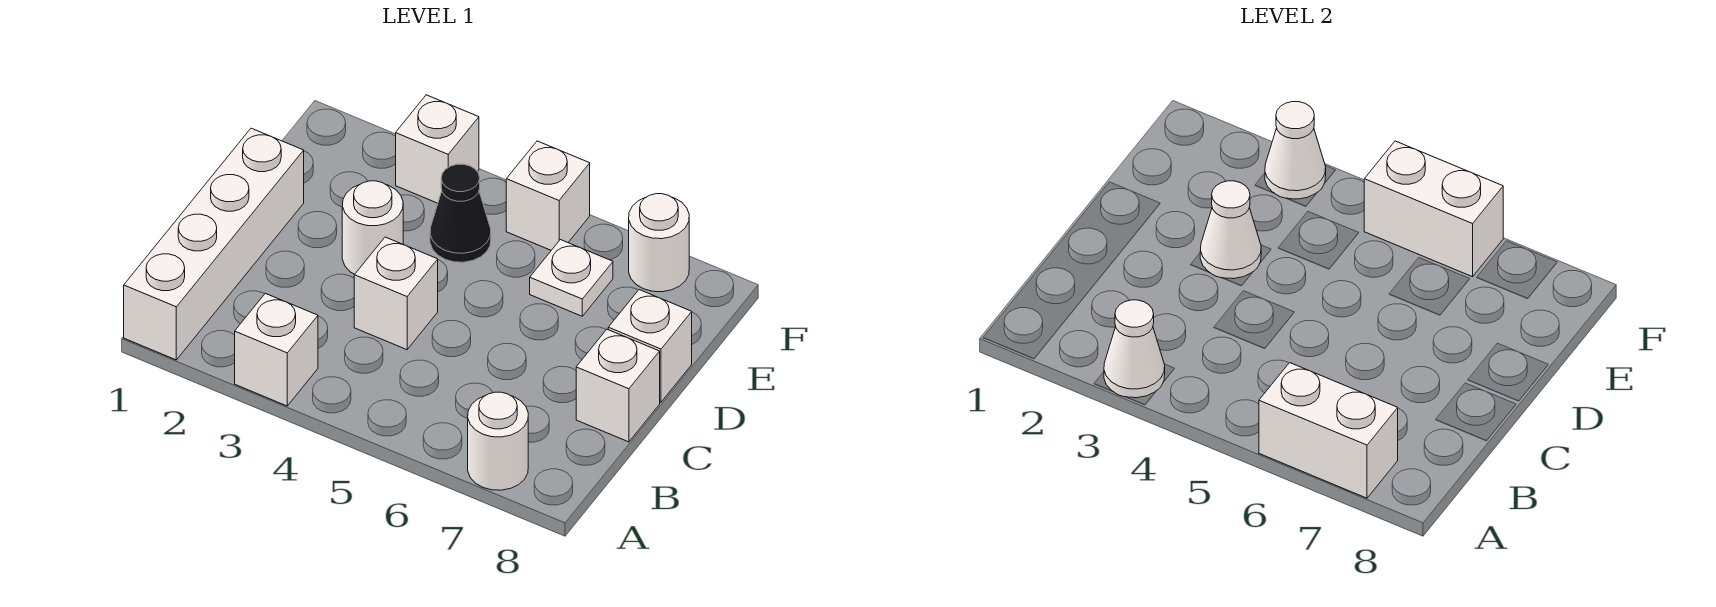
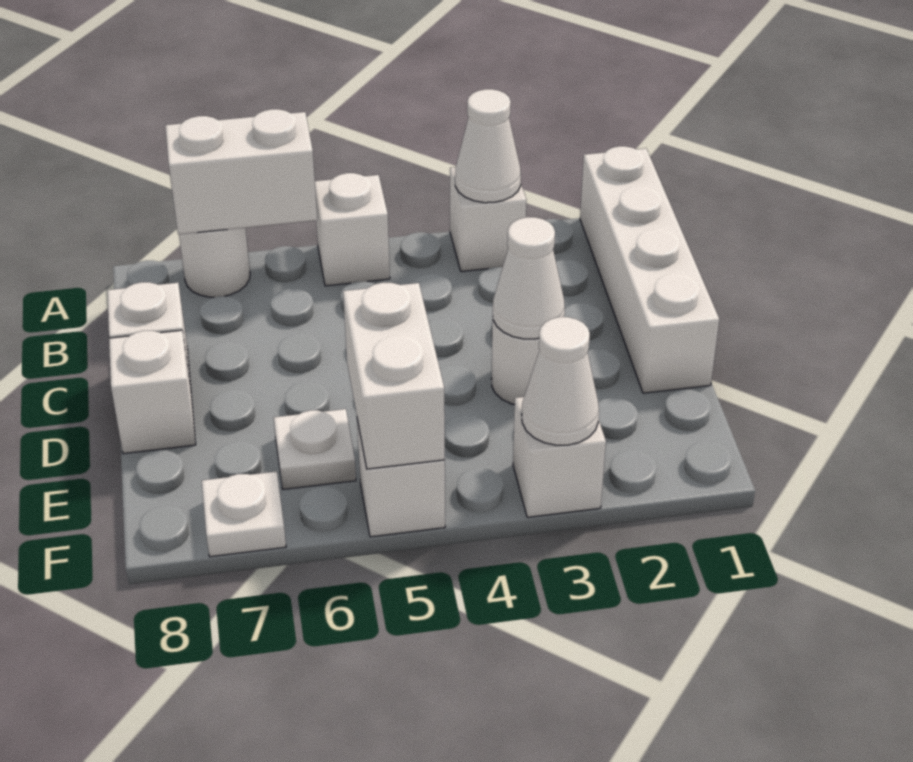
white 1x1 brick [354,237,438,350] -> white 1x1 brick moved to [315,173,390,286]
black 1x1 cone [430,164,491,262] -> none
white 1x2 brick [1364,141,1503,277] -> white 1x2 brick turned to [343,283,445,469]
white 1x1 round brick [629,194,689,292] -> white 1x1 plate [202,471,286,557]

